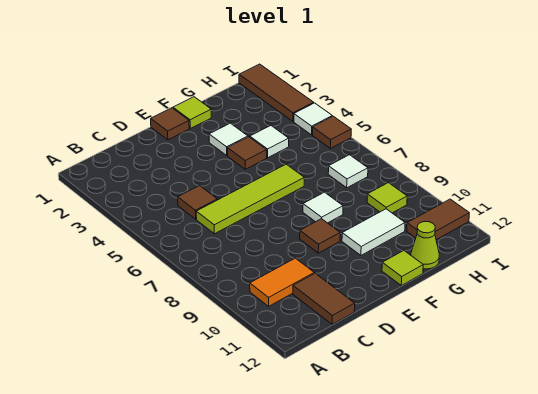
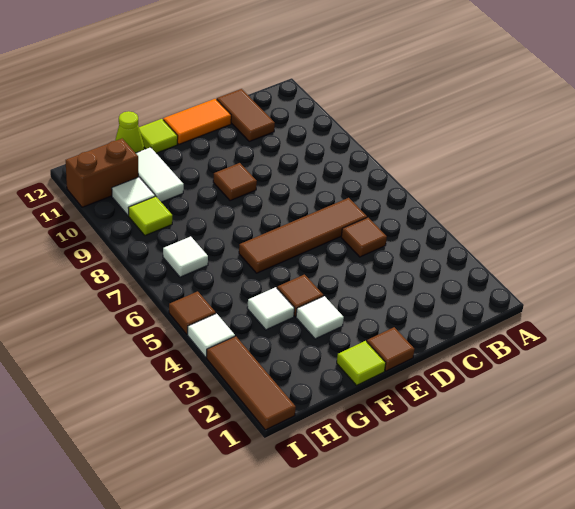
orange 1x2 tile [250,258,314,306] -> orange 1x2 tile moved to [163,99,231,144]
lime 1x4 tile [196,164,304,234] -> brown 1x4 tile [239,198,367,273]
white 1x1 tile [303,192,343,223] -> white 1x1 tile moved to [112,177,155,215]
white 1x2 tile [342,209,405,255] -> white 1x2 tile turned to [136,147,184,202]
brown 1x2 tile [407,199,469,240] -> brown 1x2 brick [66,138,138,207]

